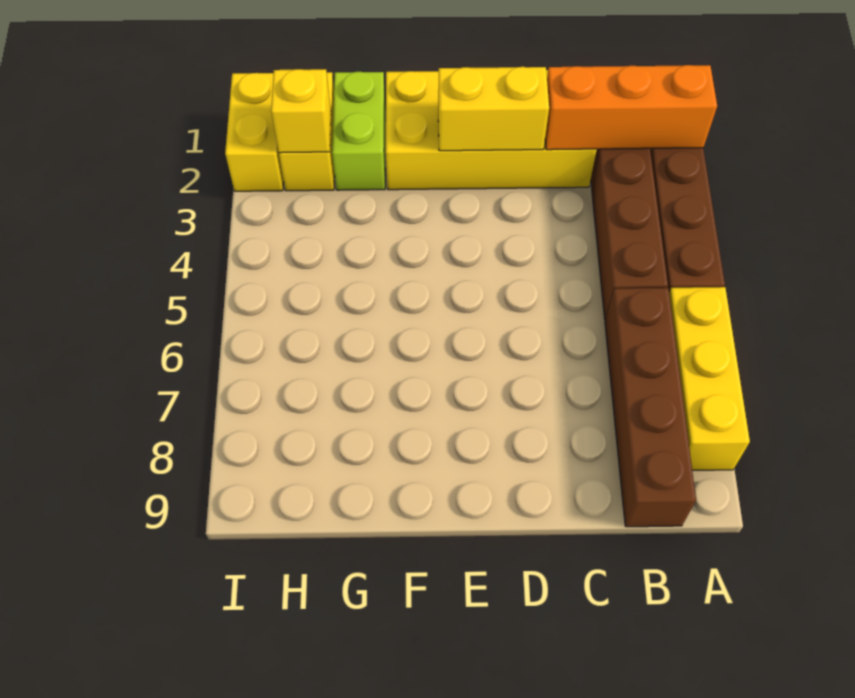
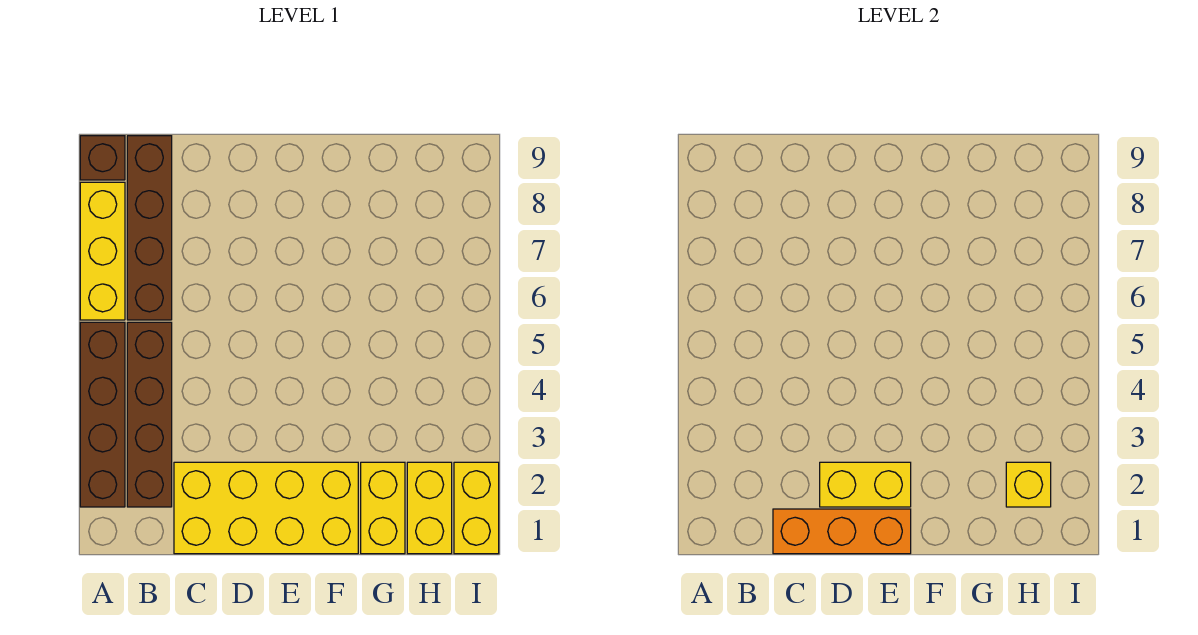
orange 1x3 brick [545,65,717,150] -> orange 1x3 brick moved to [773,509,911,554]
none -> brown 1x1 brick [80,136,125,180]
lime 1x2 brick [332,72,385,190] -> yellow 1x2 brick [361,462,405,554]

